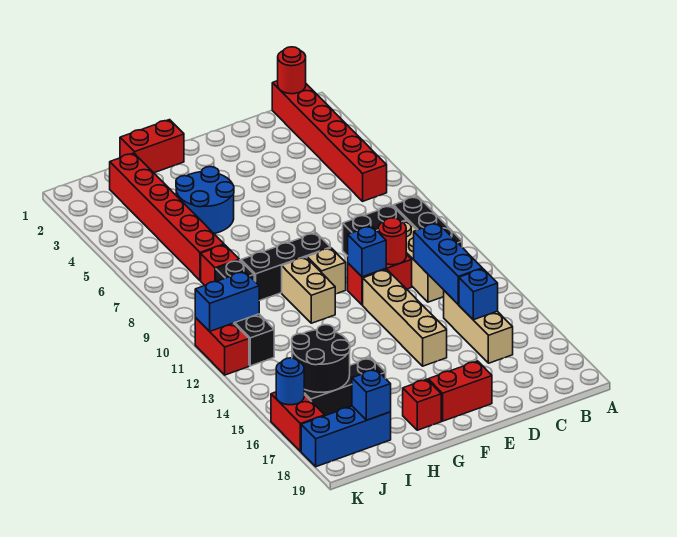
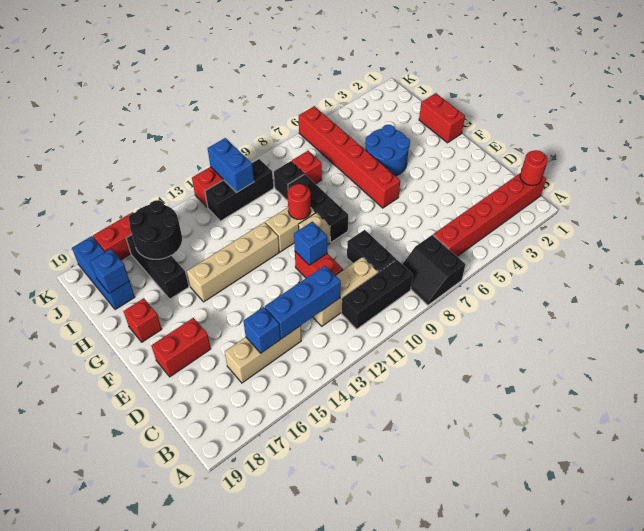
none -> black 2x2 slope [402,235,465,305]
red 1x1 round brick [378,218,406,265] -> red 1x1 round brick moved to [288,184,311,219]
tan 1x4 brick [363,269,447,366] -> tan 1x4 brick moved to [187,222,279,302]
red 1x2 brick [428,361,492,421] -> red 1x2 brick turned to [151,318,211,377]
red 1x6 brick [110,153,224,280] -> red 1x6 brick turned to [299,106,400,208]
blue 1x1 round brick [276,358,304,405] -> none

